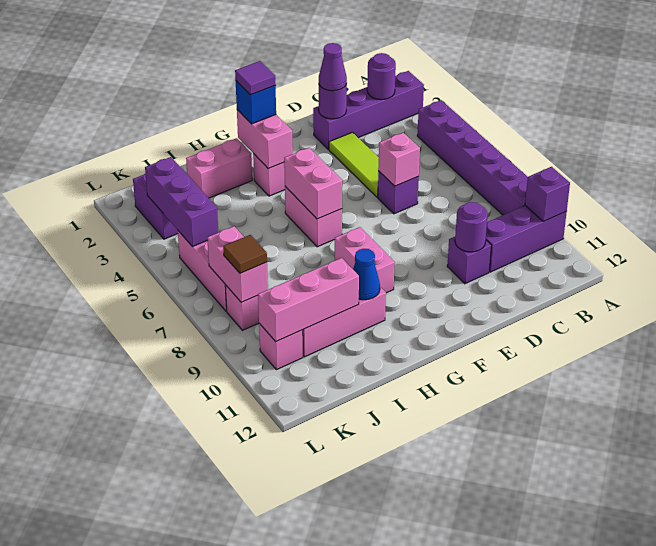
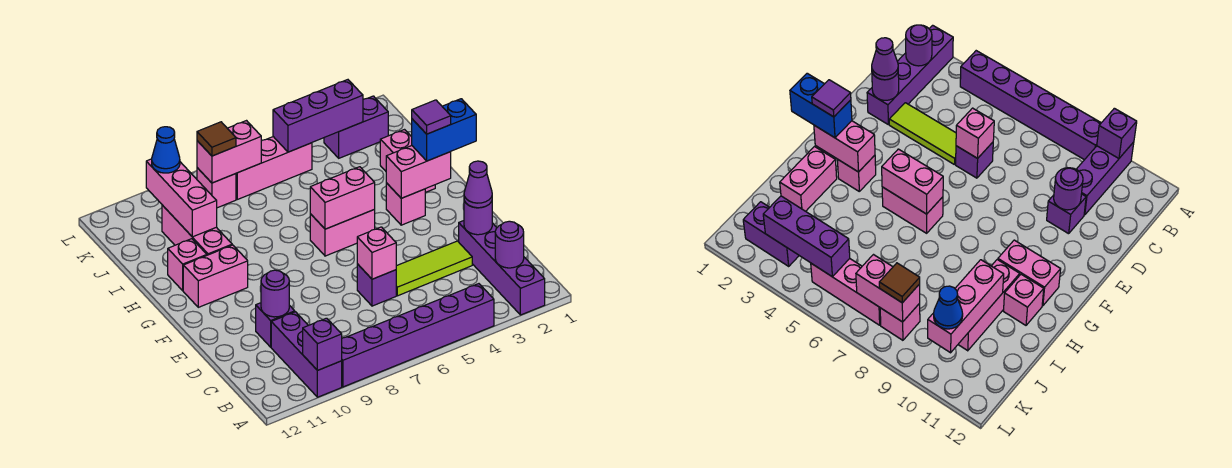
blue 1x1 brick [236,81,276,124] -> blue 1x2 brick [412,99,476,161]
pink 1x2 brick [335,227,395,293] -> pink 1x2 brick moved to [183,245,248,307]
blue 1x1 cone [353,249,380,300] -> blue 1x1 cone moved to [152,127,180,173]
pink 1x1 brick [259,323,303,370] -> pink 1x1 brick moved to [168,239,207,291]

